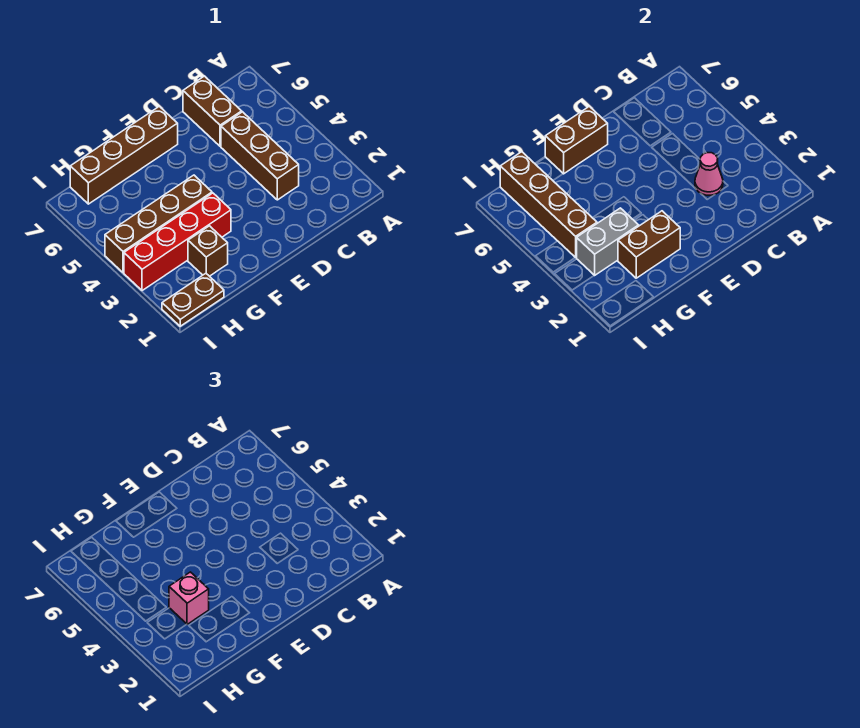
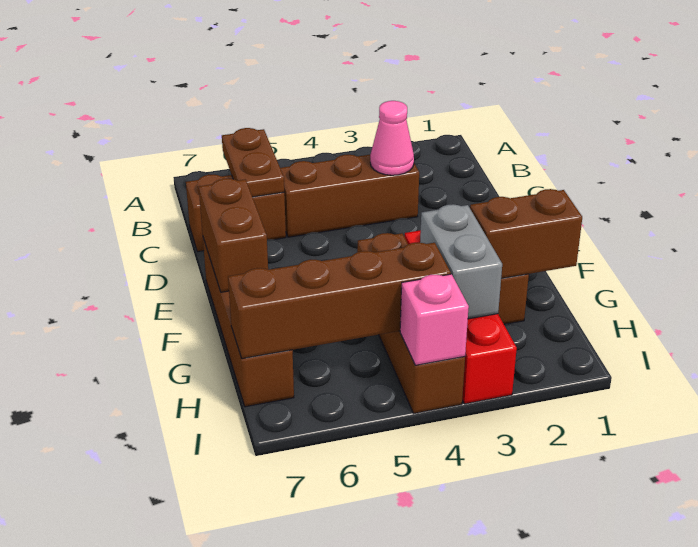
brown 1x2 brick [618,211,680,278] -> brown 1x2 brick turned to [470,189,582,278]
pink 1x1 brick [169,572,209,624] -> pink 1x1 brick moved to [400,274,469,365]
brown 1x2 plate [162,273,224,326] -> brown 1x2 plate moved to [222,128,284,197]

